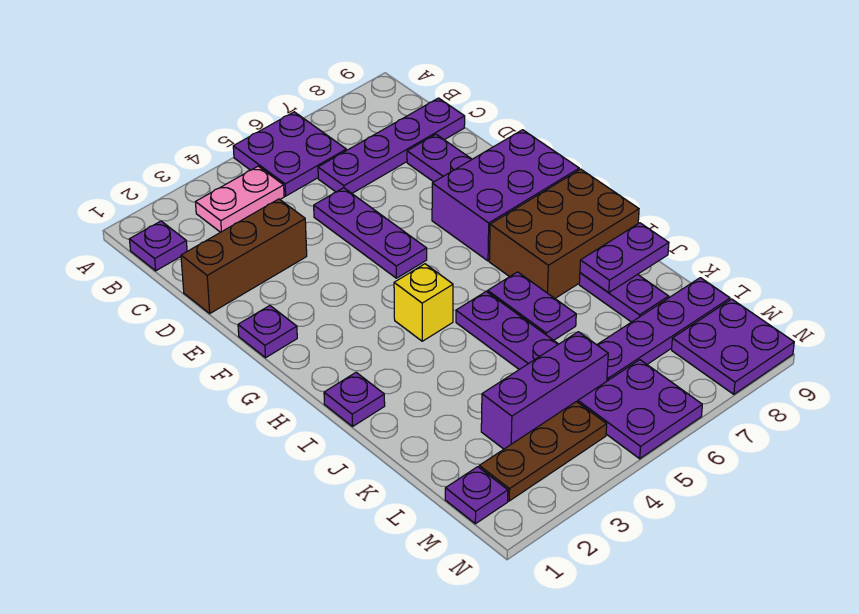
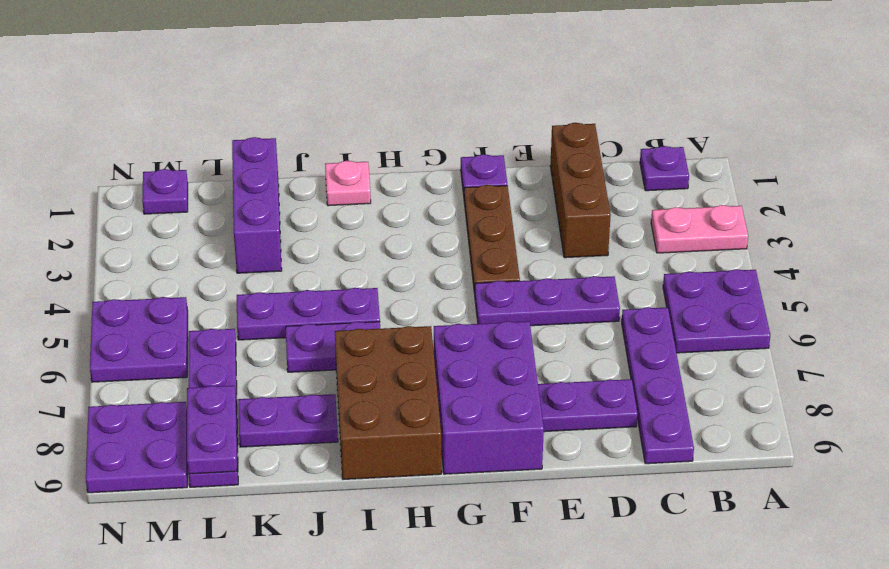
pink 1x2 plate [196,166,284,232] -> pink 1x2 plate turned to [651,205,748,253]
yellow 1x1 brick [394,264,453,341] -> none
purple 1x1 plate [324,372,385,426] -> pink 1x1 plate [325,161,371,206]
purple 1x2 plate [580,223,669,293] -> purple 1x2 plate moved to [187,386,237,474]
purple 1x3 brick [481,332,608,449] -> purple 1x3 brick moved to [232,137,282,273]
brown 1x3 plate [479,402,607,501] -> brown 1x3 plate moved to [464,185,520,294]

